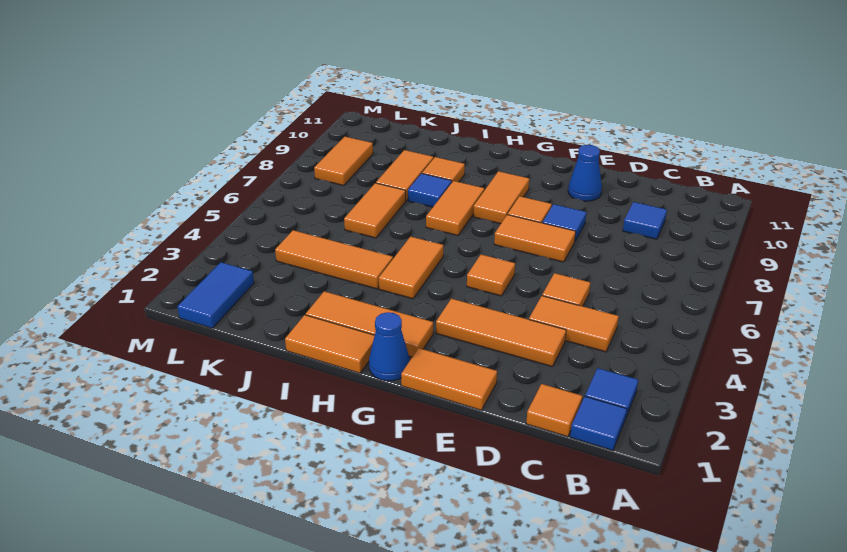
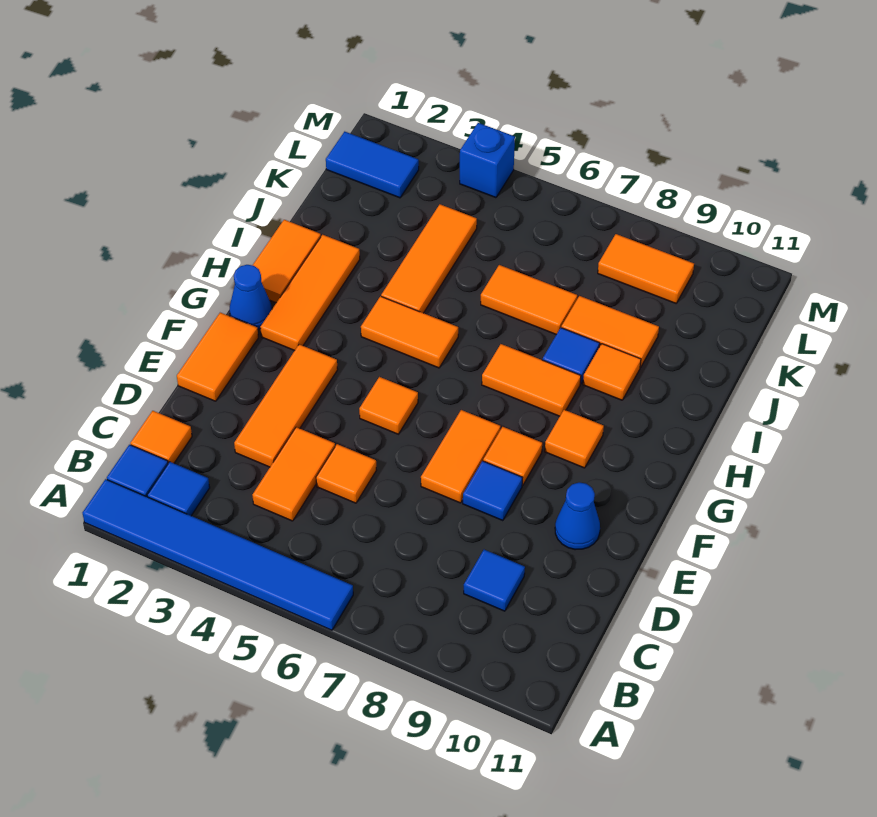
none -> blue 1x6 tile [82,479,353,630]
orange 1x2 tile [473,171,529,224] -> orange 1x1 tile [545,410,604,468]
none -> blue 1x1 brick [460,123,515,198]

